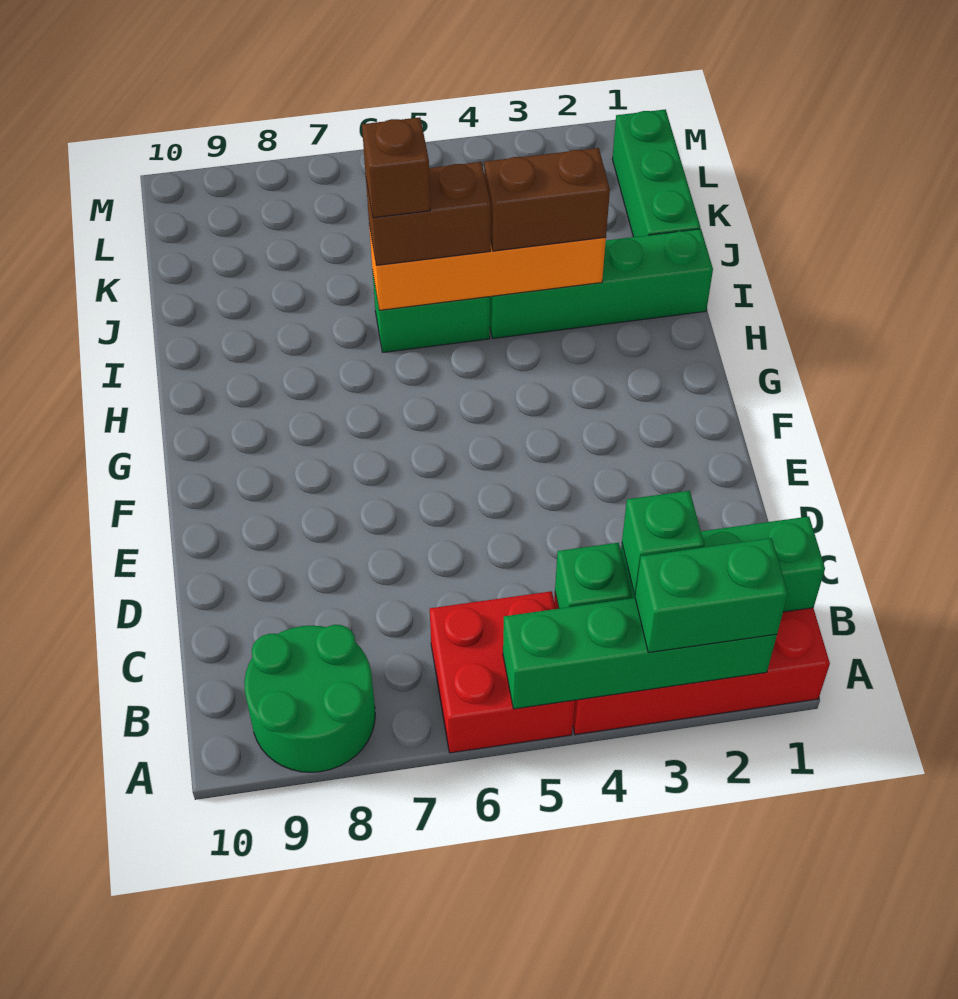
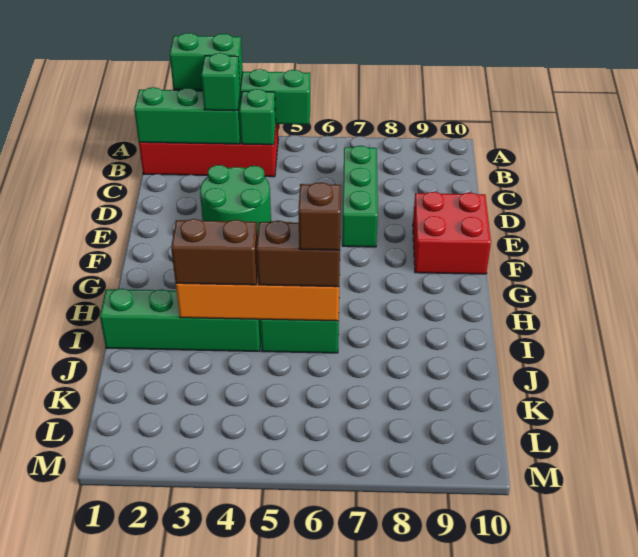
red 2x2 brick [430,591,575,753] -> red 2x2 brick moved to [413,192,491,274]
green 2x2 round brick [244,625,375,772] -> green 2x2 round brick moved to [200,165,271,231]
green 1x3 brick [612,109,700,237] -> green 1x3 brick moved to [342,146,378,247]

